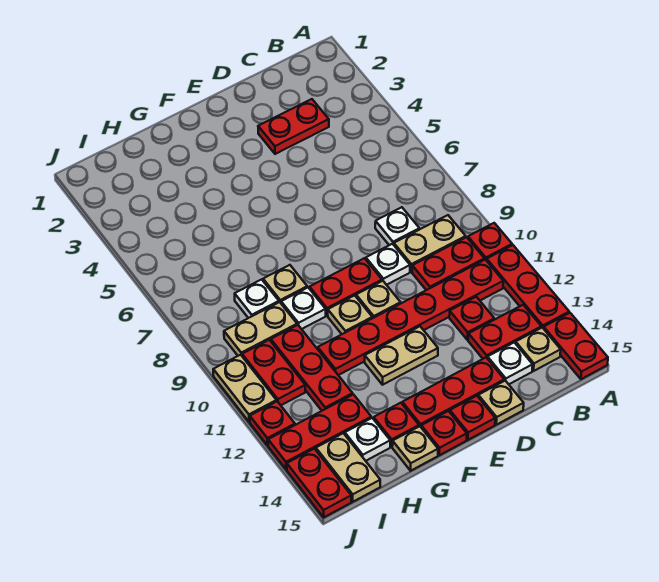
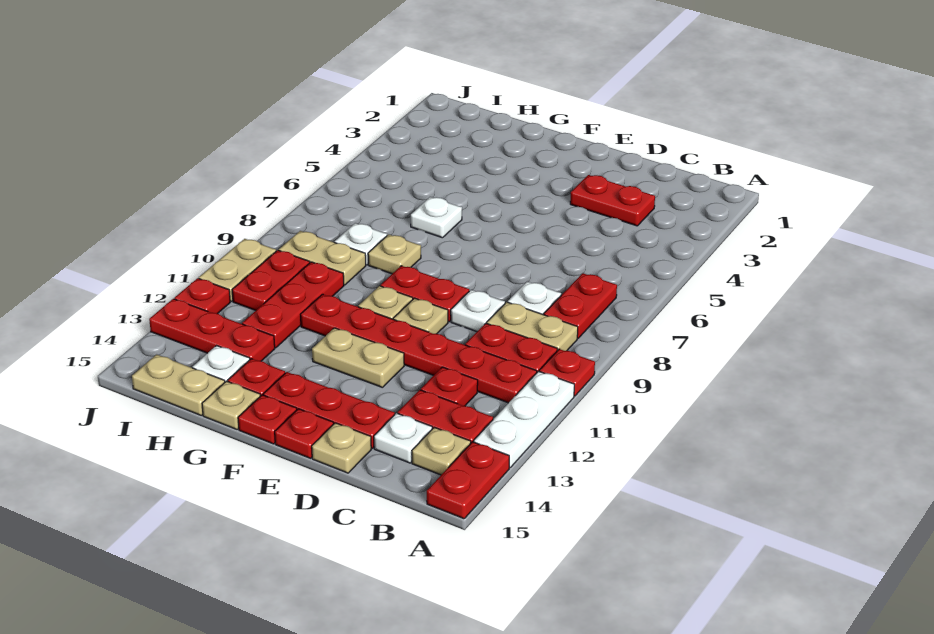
red 1x3 plate [487,245,569,329] -> white 1x3 plate [474,371,574,468]
white 1x1 plate [281,287,326,329] -> white 1x1 plate moved to [411,197,462,238]
tan 1x2 plate [316,433,380,502] -> tan 1x2 plate turned to [132,354,225,415]
red 1x2 plate [287,449,351,517] -> red 1x2 plate moved to [544,273,617,338]

